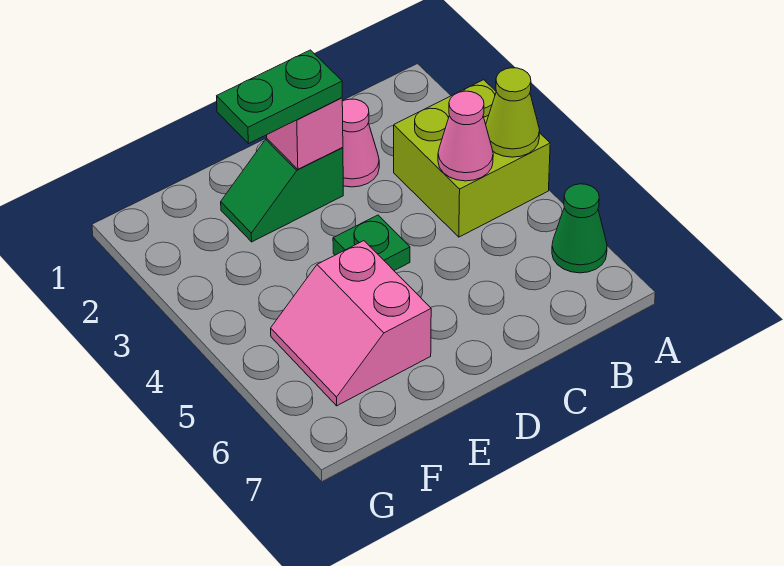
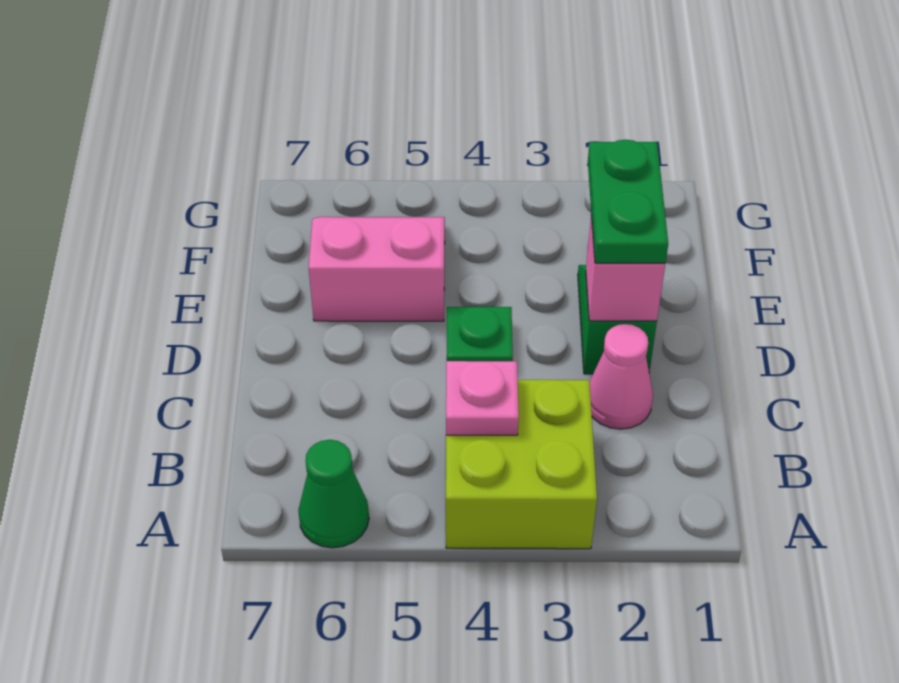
lime 1x1 cone [486,68,540,157] -> none
pink 1x1 cone [438,91,493,181] -> pink 1x1 plate [446,361,519,435]

